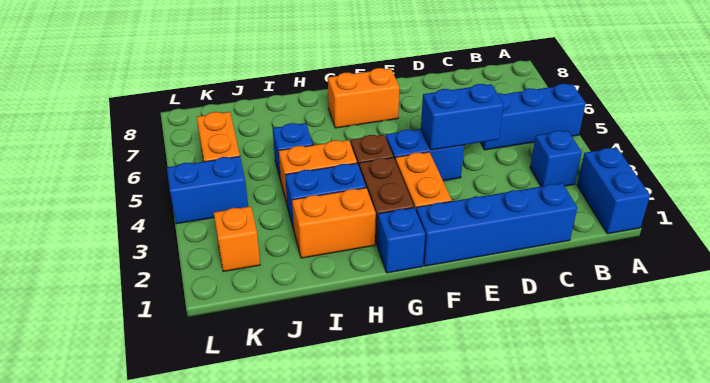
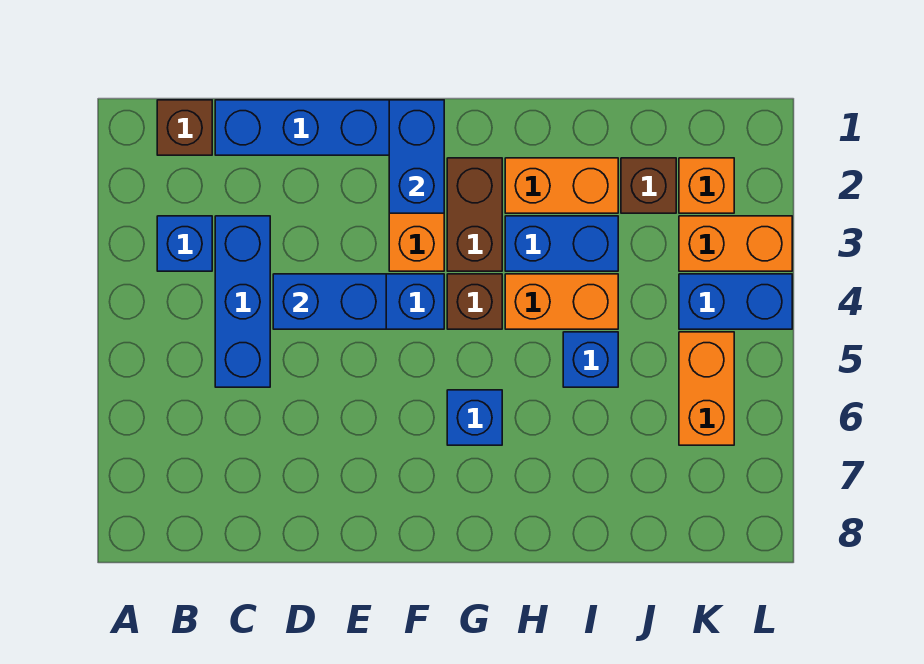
blue 1x2 brick [577,148,650,234] -> blue 1x2 brick moved to [389,100,444,213]
blue 1x3 brick [480,84,586,150] -> blue 1x3 brick turned to [215,216,270,387]
none -> brown 1x1 brick [157,100,212,155]
orange 1x2 brick [328,68,399,128] -> orange 1x2 brick moved to [679,216,792,271]
blue 1x1 brick [377,208,425,273] -> blue 1x1 brick moved to [447,390,502,445]
none -> brown 1x1 brick [621,158,676,213]

